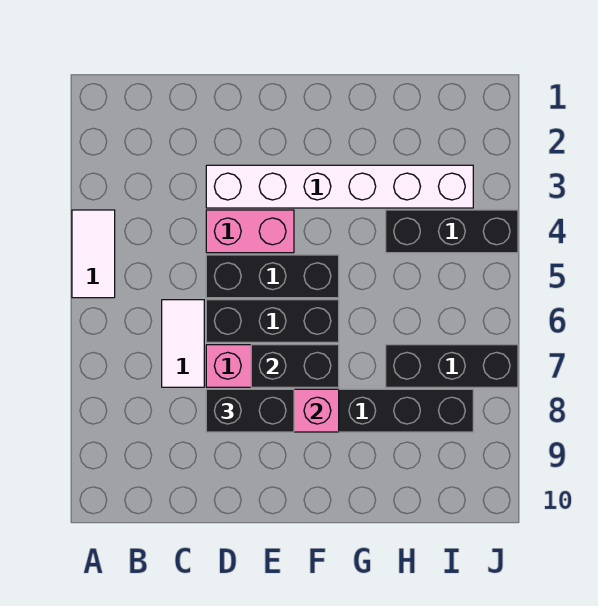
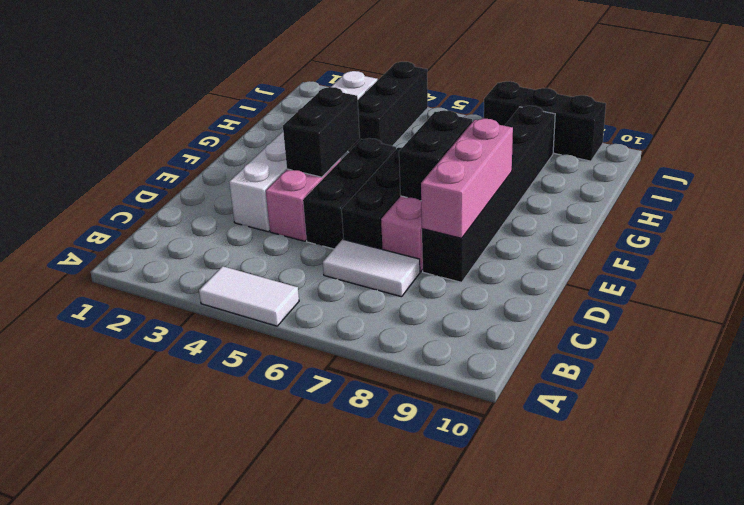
black 1x2 brick [206,389,294,432] -> black 1x2 brick moved to [283,87,360,177]
black 1x3 brick [386,345,518,387] -> black 1x3 brick turned to [484,81,606,161]

